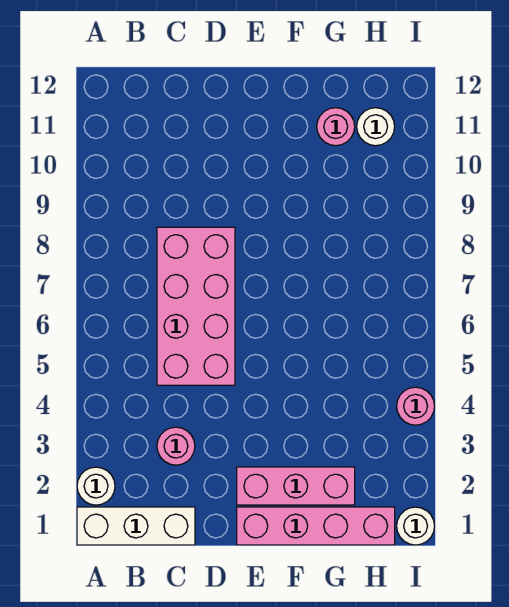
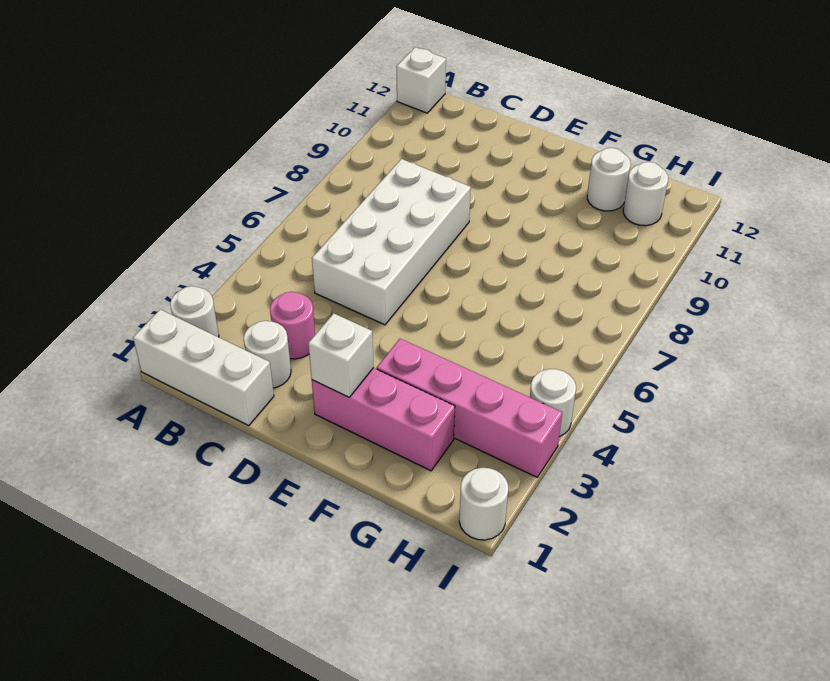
none -> white 1x1 brick [397,47,446,113]
none -> white 1x1 round brick [244,321,291,388]
pink 2x4 brick [157,227,235,385] -> white 2x4 brick [312,159,471,325]
pink 1x4 brick [237,507,395,545] -> pink 1x4 brick moved to [377,339,562,477]
none -> white 1x1 brick [308,313,374,397]
pink 1x1 round brick [317,108,355,146] -> white 1x1 round brick [587,148,631,211]
pink 1x1 round brick [397,387,435,425] -> white 1x1 round brick [530,369,576,436]

